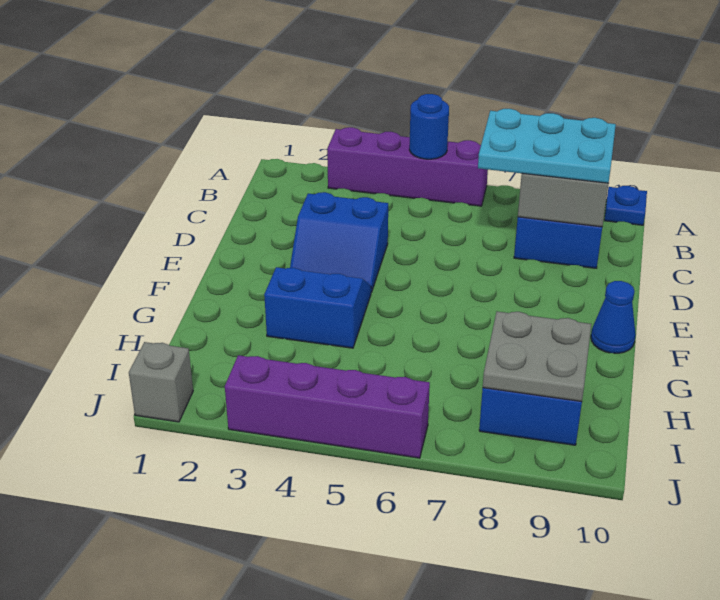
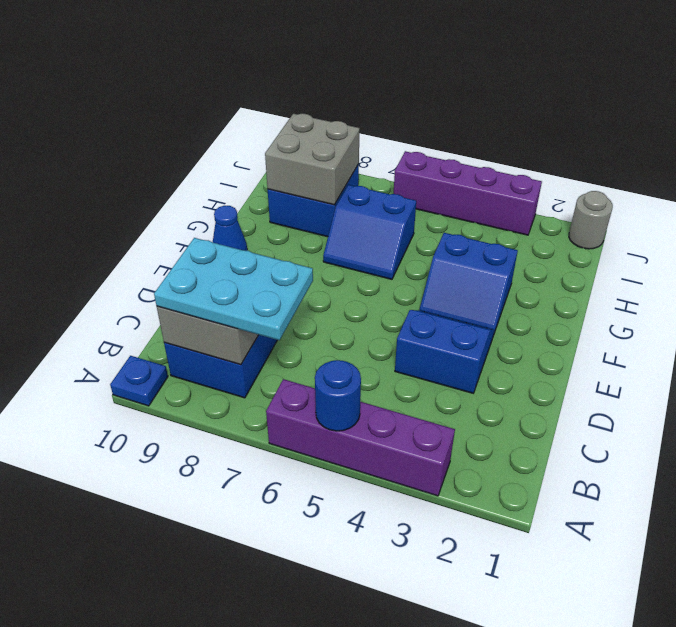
none -> blue 2x2 slope [323,185,416,279]
grey 2x2 plate [483,312,591,402] -> grey 2x2 brick [265,114,360,205]
grey 1x1 brick [129,342,193,422] -> grey 1x1 round brick [569,191,613,249]

